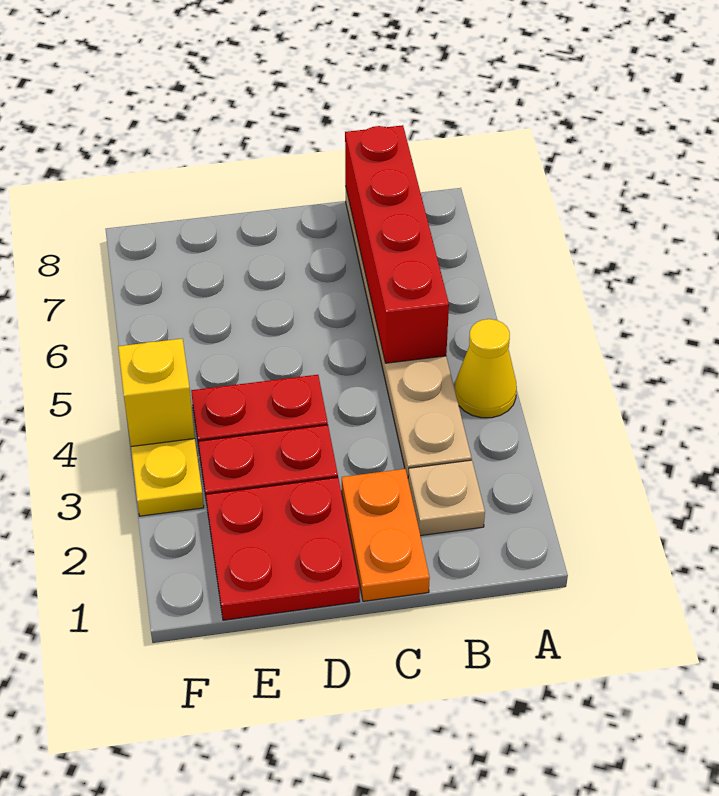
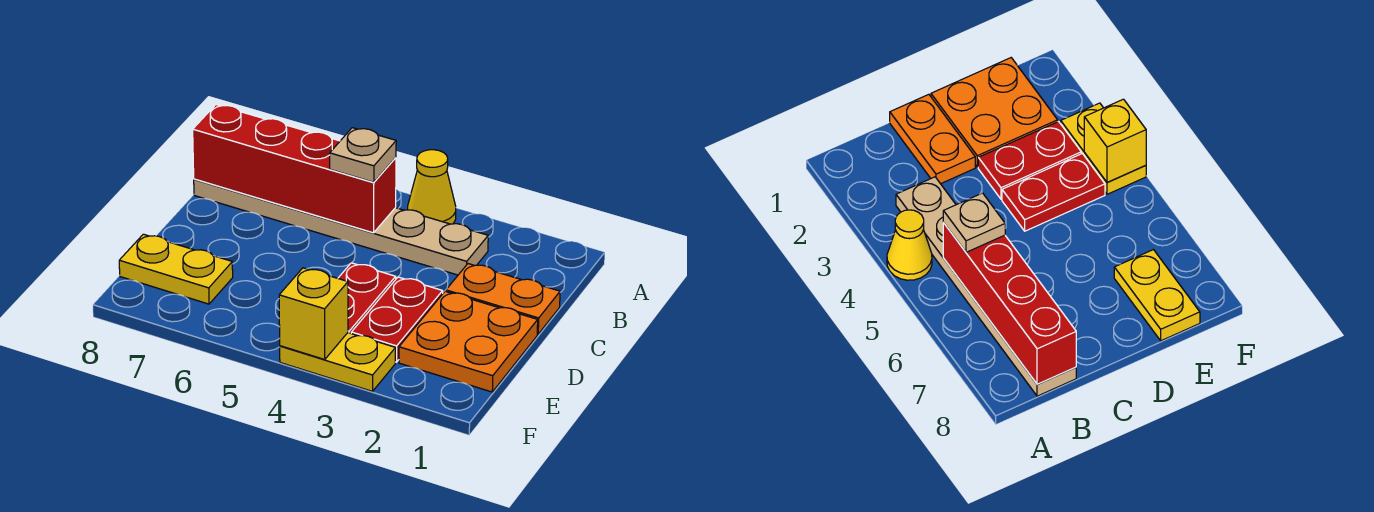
tan 1x1 plate [408,460,485,536] -> tan 1x1 plate moved to [330,128,396,182]
red 2x2 plate [206,477,360,620] -> orange 2x2 plate [399,291,538,392]
none -> yellow 1x2 plate [119,234,233,304]

